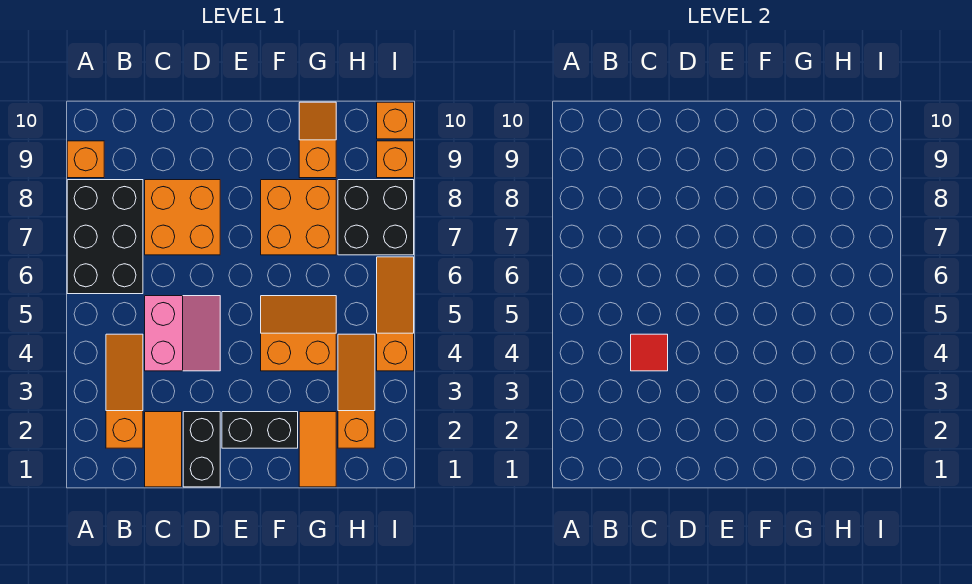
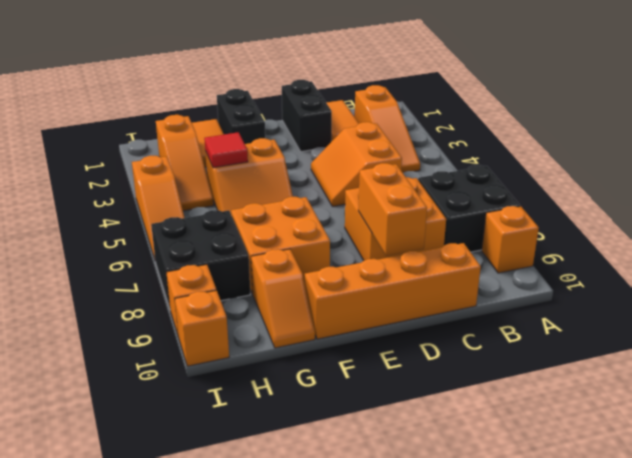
black 2x3 brick [67,180,143,294] -> black 2x2 brick [418,165,520,252]
pink 2x2 slope [145,296,220,371] -> orange 2x2 slope [311,122,402,207]
red 1x1 tile [631,334,668,371] -> red 1x1 tile moved to [204,132,248,168]
none -> orange 1x4 brick [305,243,481,339]
none -> orange 1x2 brick [358,163,427,256]
black 1x2 brick [222,412,298,448] -> black 1x2 brick turned to [217,89,265,144]

